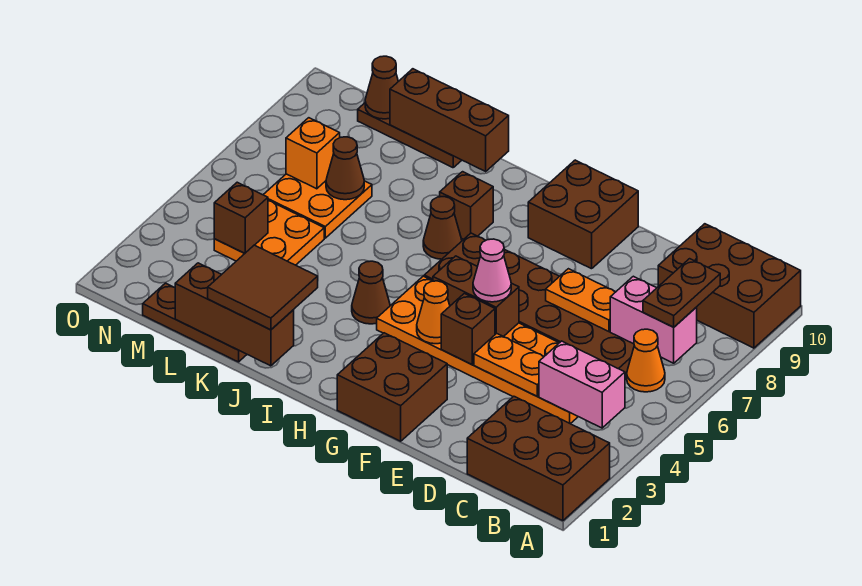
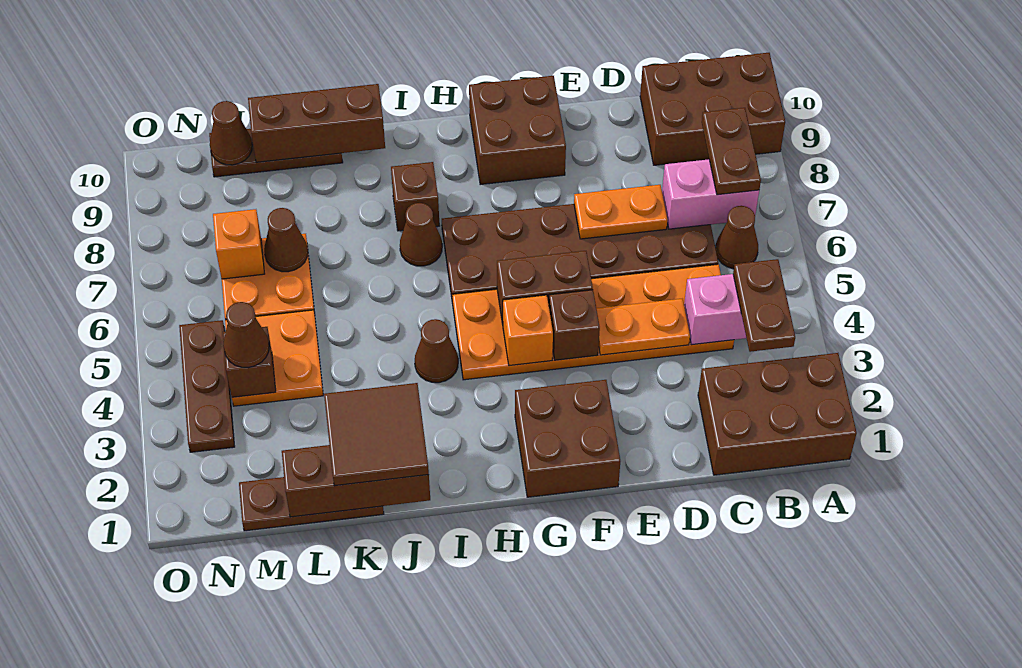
none -> brown 1x2 plate [733,259,795,352]
orange 1x1 cone [627,329,665,392] -> brown 1x1 cone [715,206,758,269]
pink 1x1 cone [473,239,511,302] -> none
orange 1x1 cone [417,281,450,344] -> orange 1x1 brick [503,295,553,366]
none -> brown 1x1 cone [223,302,269,368]
none -> brown 1x3 plate [179,320,235,452]

